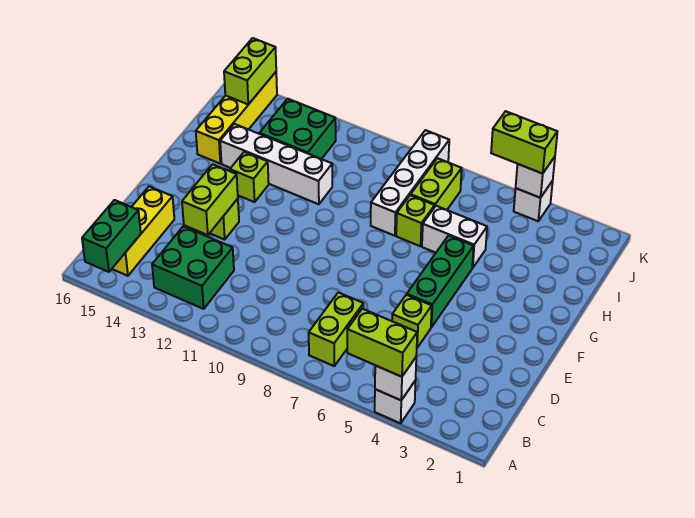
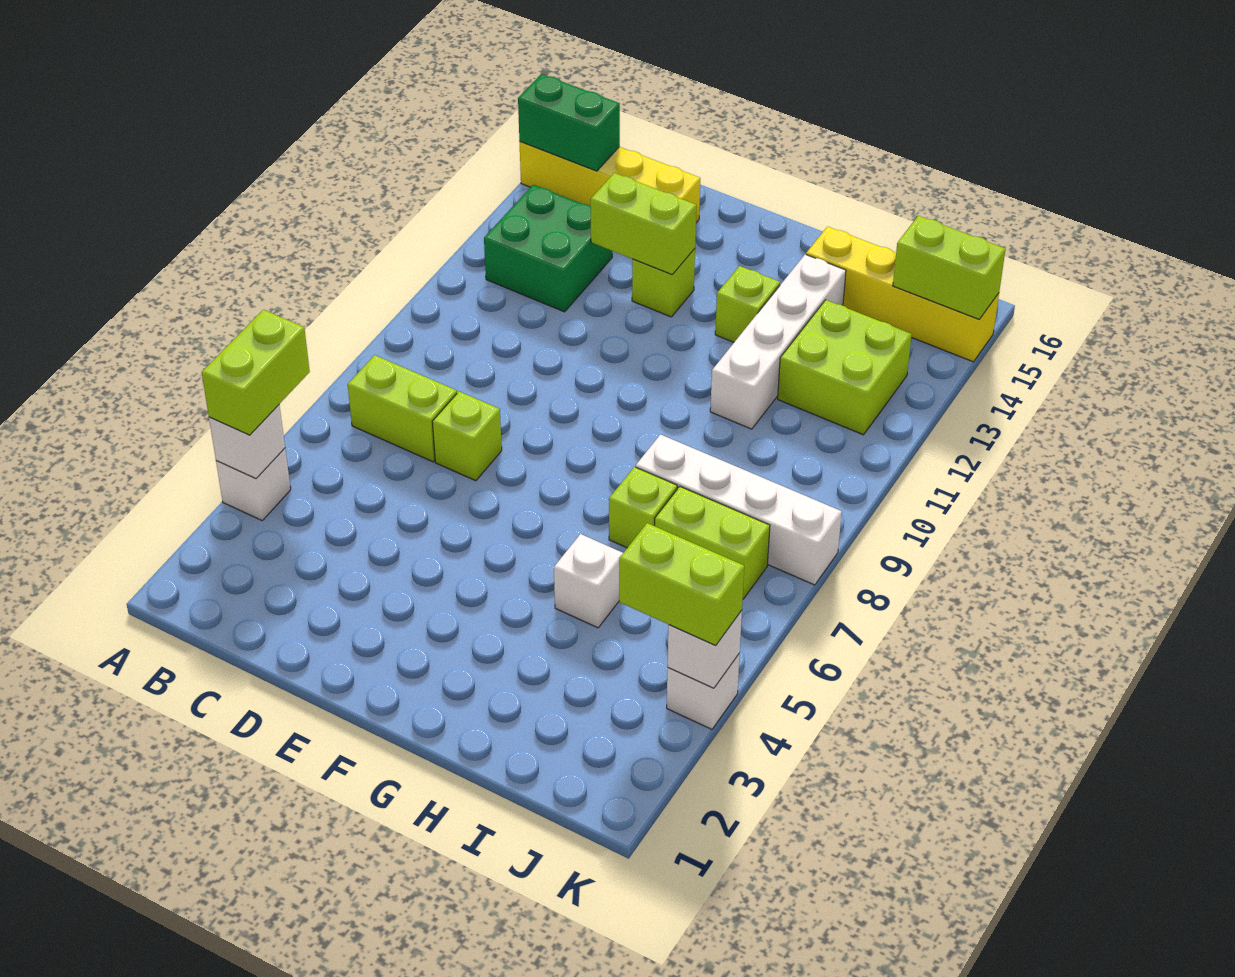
yellow 1x3 brick [112,186,174,276] -> yellow 1x4 brick [520,142,700,223]
lime 1x1 brick [392,295,432,348] -> lime 1x1 brick moved to [432,392,502,481]
green 1x3 brick [407,236,474,327] -> none
white 1x2 brick [422,206,487,268] -> white 1x1 brick [554,534,623,628]
green 2x2 brick [259,99,336,159] -> lime 2x2 brick [778,300,912,435]
lime 1x2 brick [491,111,557,174] -> lime 1x2 brick turned to [619,523,744,645]

